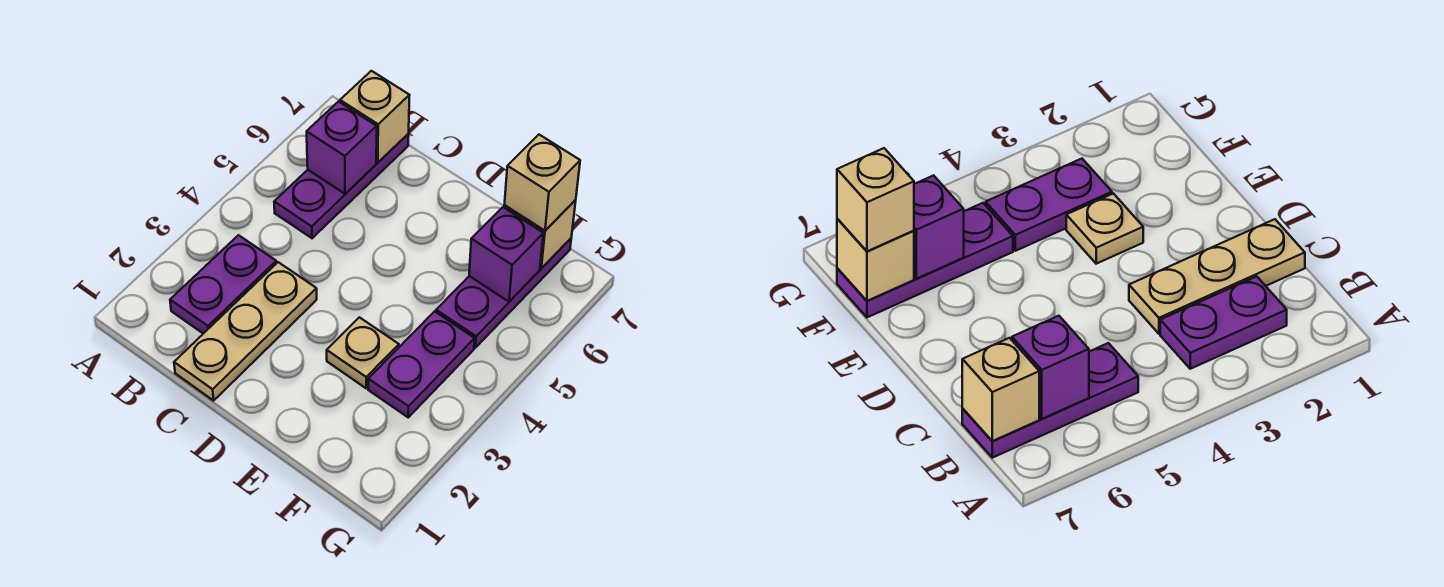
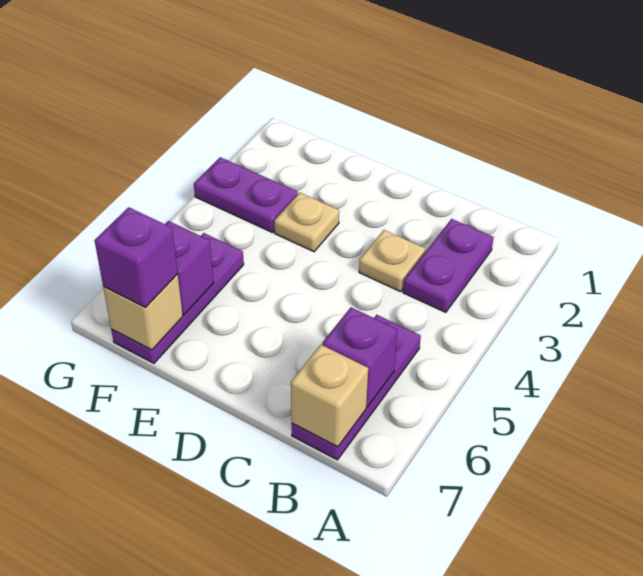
tan 1x3 plate [174,262,317,401] -> tan 1x1 plate [359,230,425,292]
purple 1x2 plate [368,311,475,417] -> purple 1x2 plate turned to [194,157,298,233]
tan 1x1 brick [504,135,580,231] -> purple 1x1 brick [95,207,178,307]

